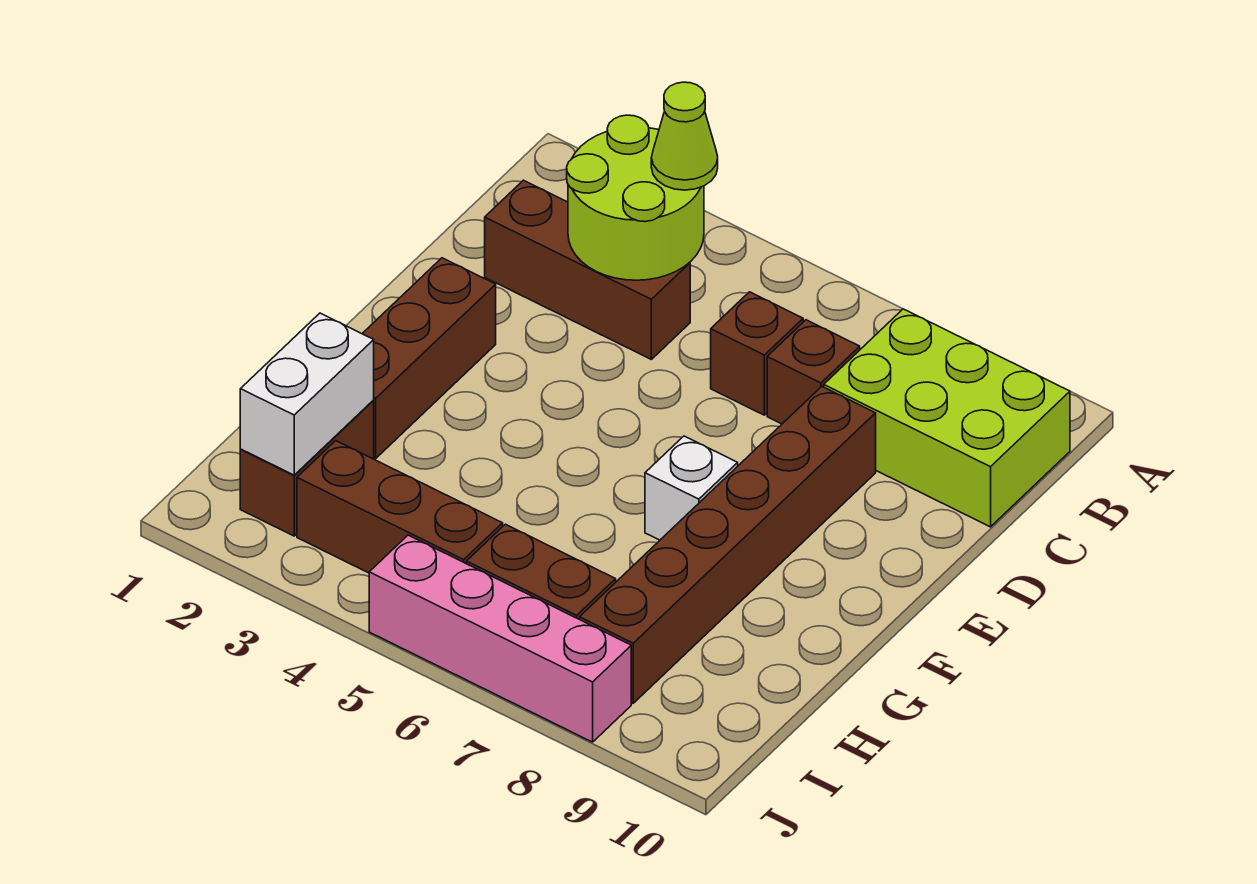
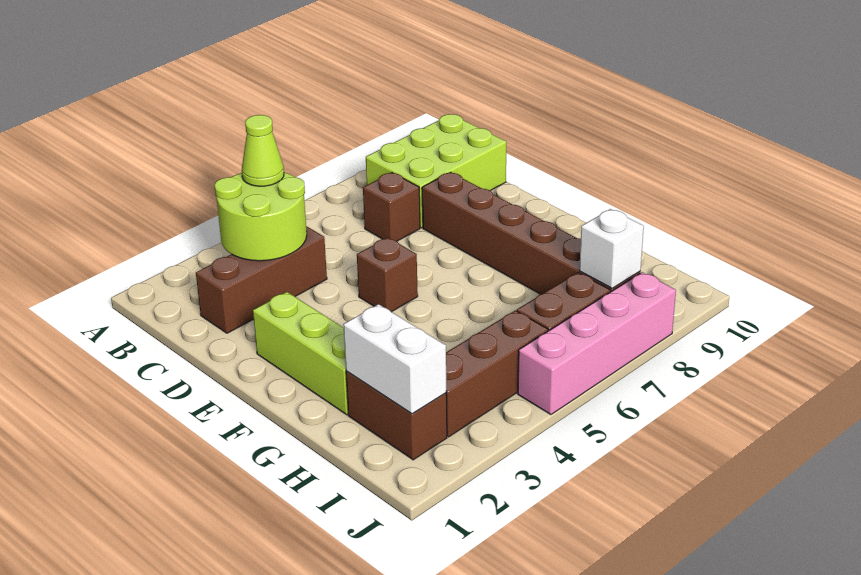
brown 1x1 brick [711,292,803,415] -> brown 1x1 brick moved to [357,237,418,312]
brown 1x3 brick [362,258,496,459] -> lime 1x3 brick [253,292,348,415]
white 1x1 brick [645,436,738,540] -> white 1x1 brick moved to [579,209,644,288]

